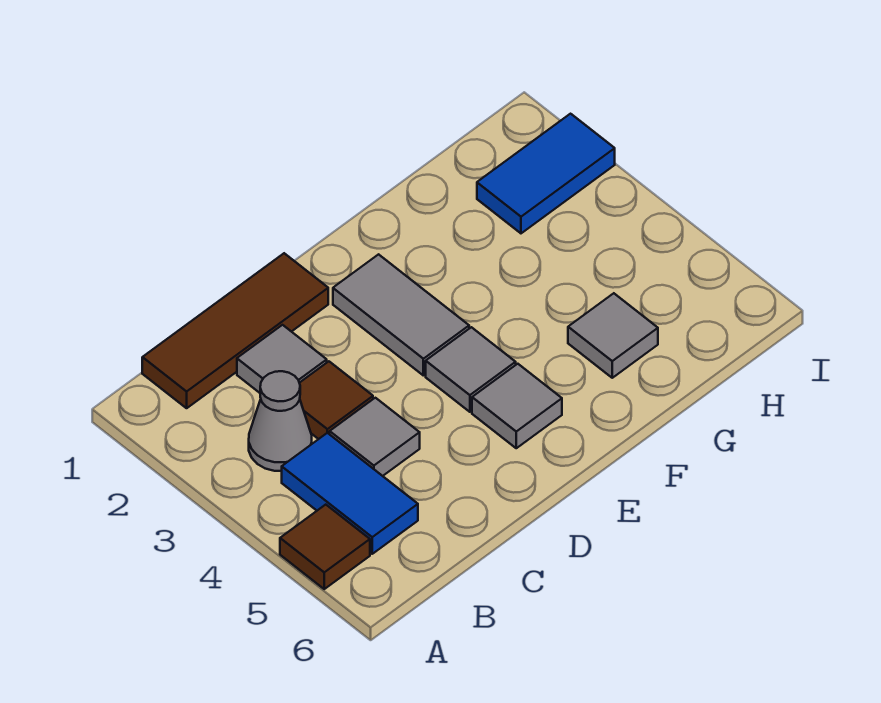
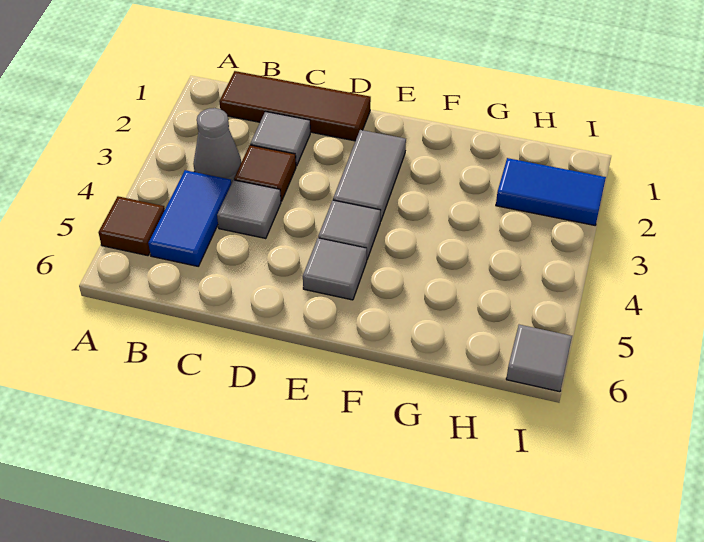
grey 1x1 tile [568,293,658,378] -> grey 1x1 tile moved to [506,325,572,392]

